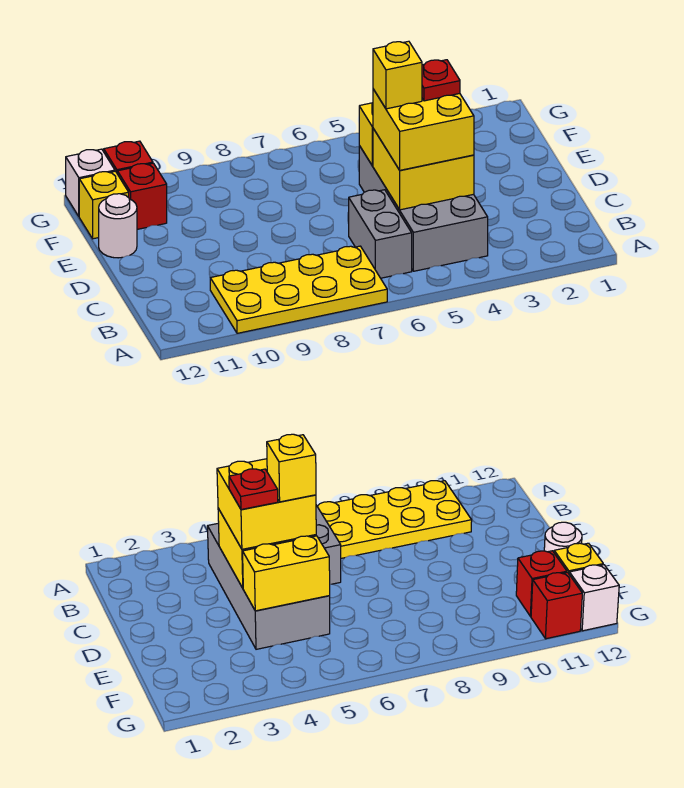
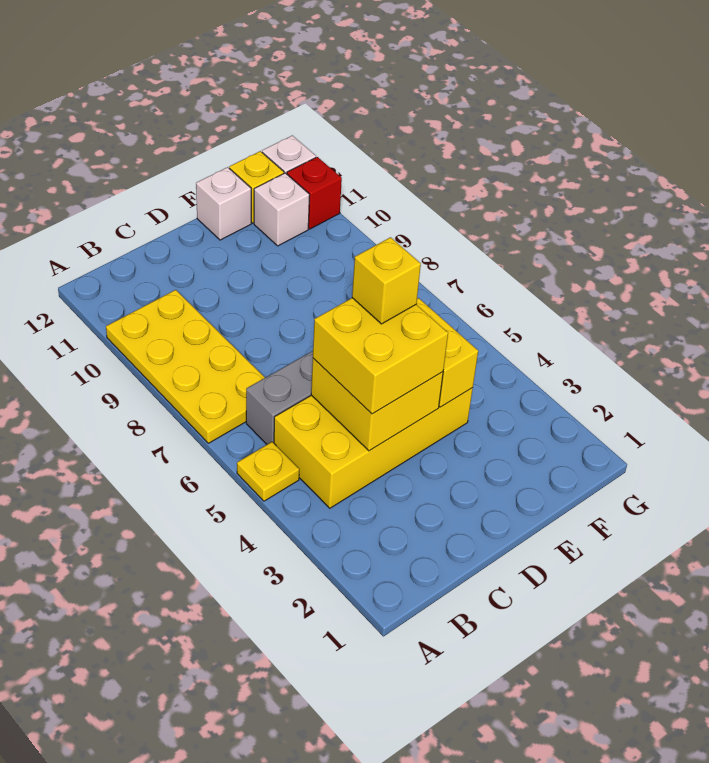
none -> yellow 1x1 plate [237,442,299,501]
grey 2x4 brick [359,146,488,271] -> yellow 2x4 brick [274,388,473,508]
red 1x1 plate [422,60,460,101] -> none
white 1x1 round brick [99,194,137,258] -> white 1x1 brick [196,167,251,240]
red 1x1 brick [117,163,167,229] -> white 1x1 brick [254,173,310,246]

